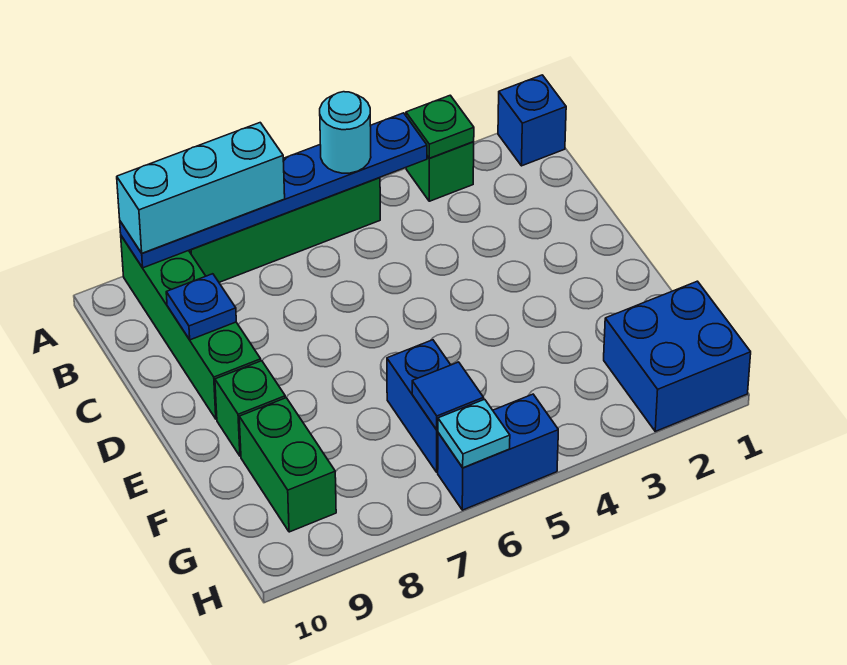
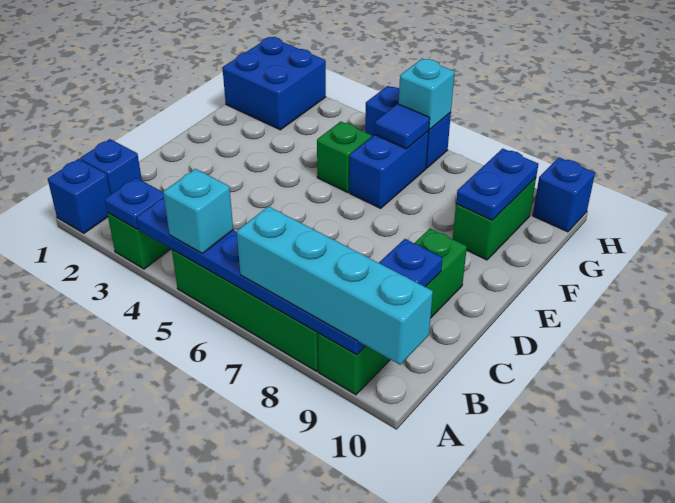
green 1x1 plate [406,95,474,158] -> blue 1x1 plate [105,178,164,229]
cyan 1x1 round brick [320,92,371,173] -> cyan 1x1 brick [163,169,233,253]
cyan 1x3 brick [117,123,285,253] -> cyan 1x4 brick [237,206,433,365]
none -> blue 1x1 brick [80,139,142,195]
green 1x1 brick [215,361,285,456] -> green 1x1 brick moved to [317,122,372,192]
none -> blue 1x2 plate [456,149,538,220]
cyan 1x1 plate [438,399,510,468] -> cyan 1x1 brick [399,59,455,130]
none -> blue 1x1 brick [533,158,595,232]

